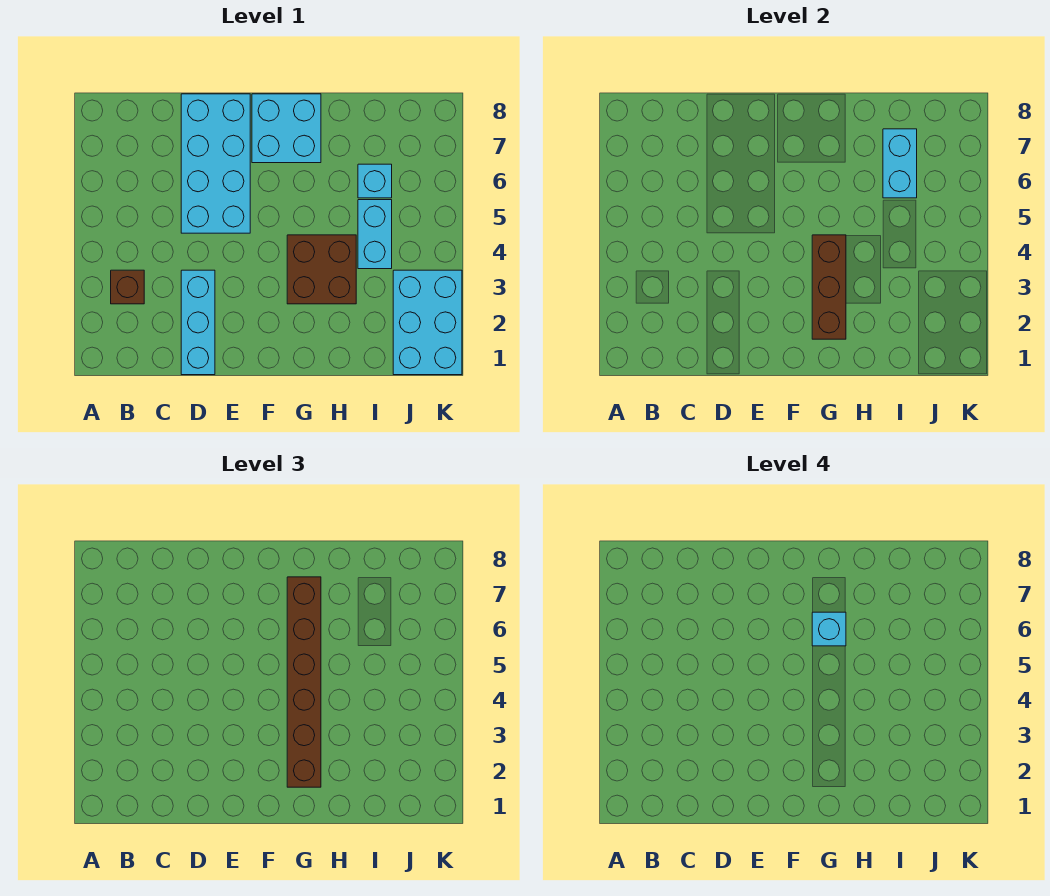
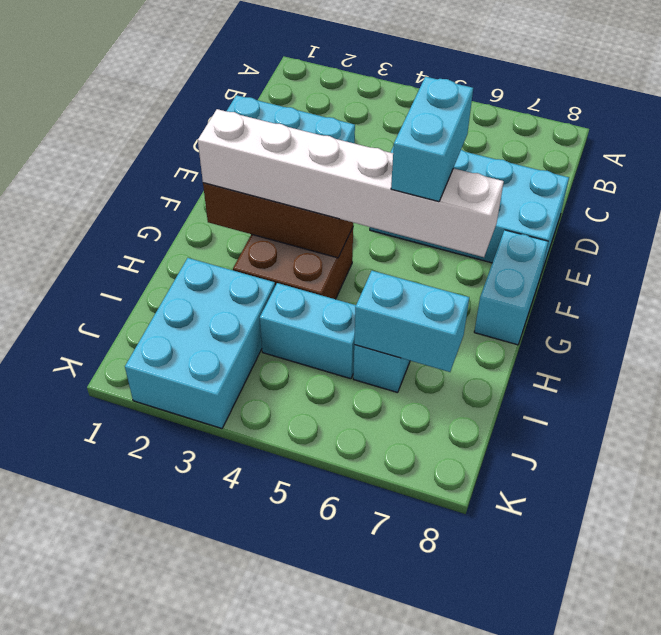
brown 1x1 brick [111,270,144,304] -> none
cyan 2x2 brick [252,94,321,163] -> cyan 1x2 brick [474,230,548,345]
brown 1x6 brick [287,577,321,787] -> white 1x6 brick [198,109,504,257]
cyan 1x1 brick [812,612,846,646] -> cyan 1x2 brick [391,77,473,202]
cyan 2x3 brick [393,270,462,375] -> cyan 2x3 brick turned to [125,258,275,429]

